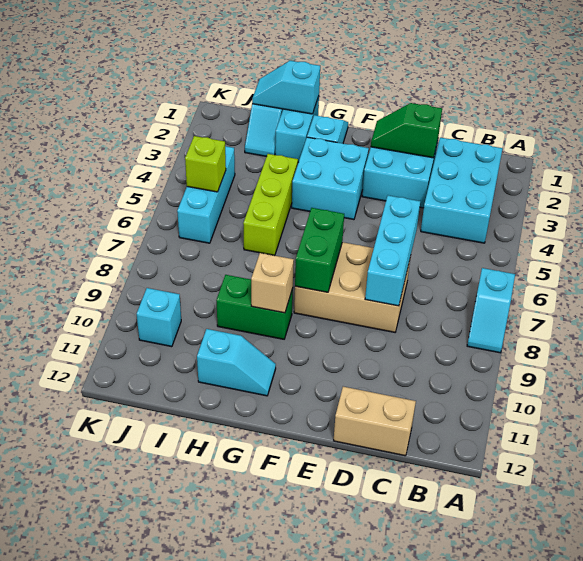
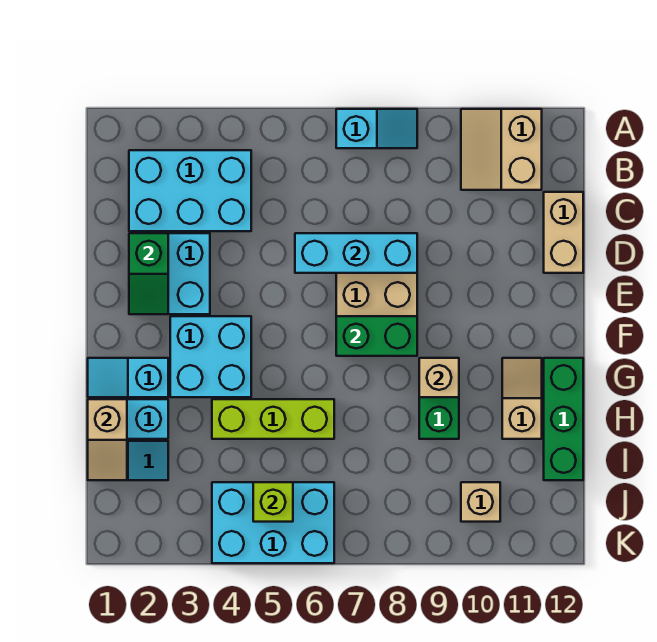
none -> tan 2x2 slope [461,109,542,190]
cyan 1x2 slope [197,329,276,396] -> tan 1x2 slope [502,358,542,439]
none -> green 1x3 brick [544,358,583,480]
cyan 1x2 slope [252,61,320,114] -> tan 1x2 slope [88,399,127,480]
cyan 1x3 brick [177,146,235,243] -> cyan 2x3 brick [212,482,334,563]
cyan 1x1 brick [137,288,181,347] -> tan 1x1 brick [461,482,500,522]

